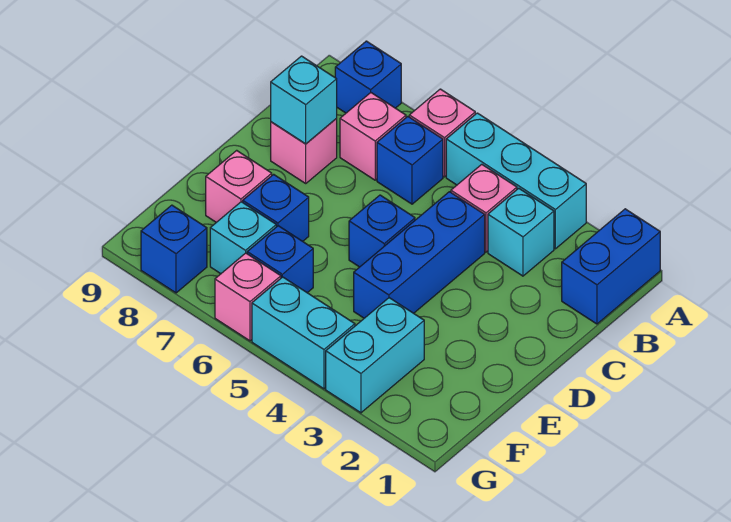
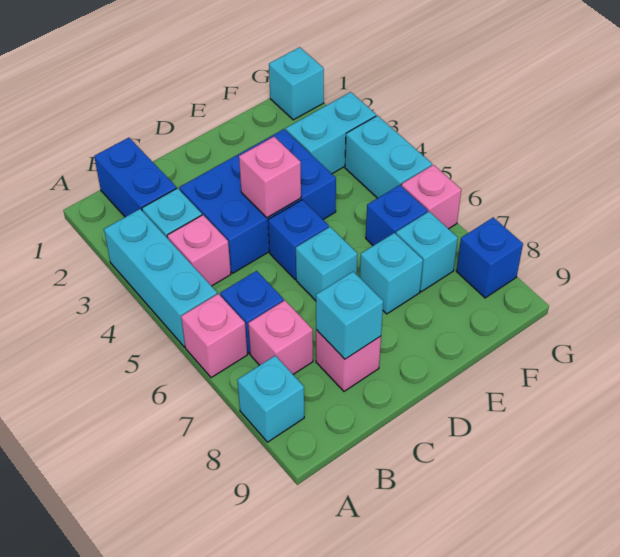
blue 1x2 brick [562,209,660,324] -> blue 1x2 brick turned to [94,138,177,217]
blue 1x1 brick [335,41,401,113] -> cyan 1x1 brick [237,356,304,442]
blue 1x3 brick [354,192,485,318] -> blue 2x3 brick [179,129,336,273]
none -> cyan 1x1 brick [296,227,358,301]
blue 1x1 brick [243,174,309,241] -> cyan 1x1 brick [360,233,423,314]
pink 1x1 brick [206,150,272,222] -> pink 1x1 brick moved to [239,137,301,218]
none -> cyan 1x1 brick [269,47,324,120]

